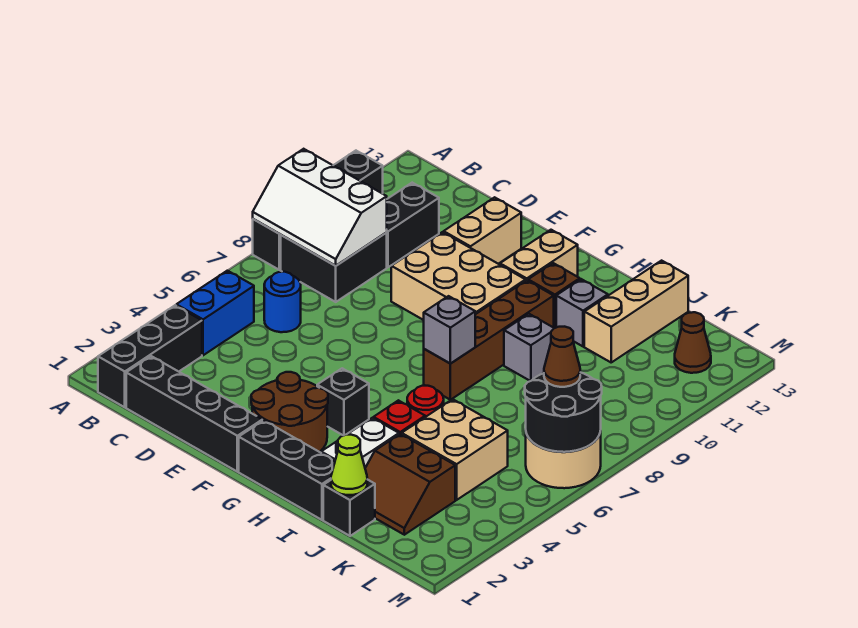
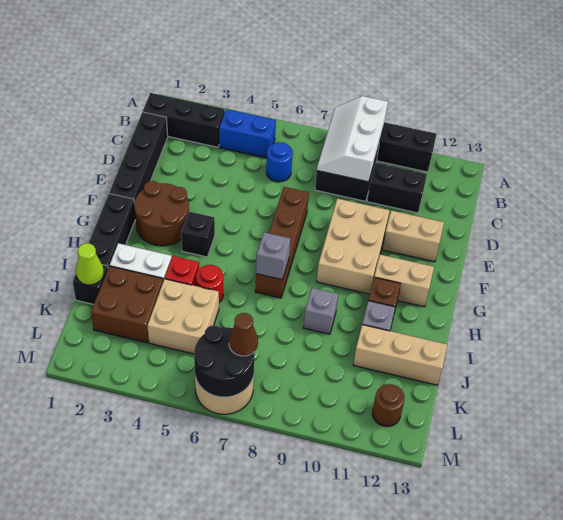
brown 1x4 brick [424,280,554,400] -> brown 1x4 brick turned to [255,187,309,298]
brown 2x2 slope [365,434,455,535] -> brown 2x2 brick [91,266,163,343]
brown 1x1 cone [675,312,711,373] -> brown 1x1 round brick [372,384,404,426]

